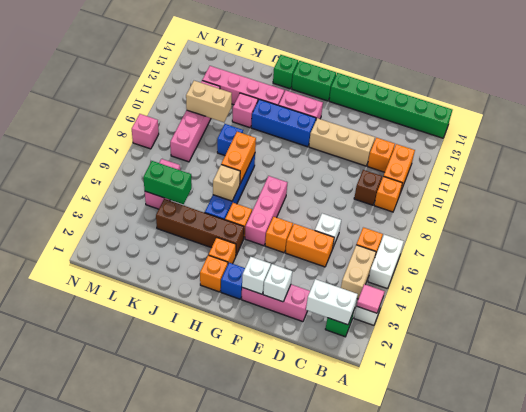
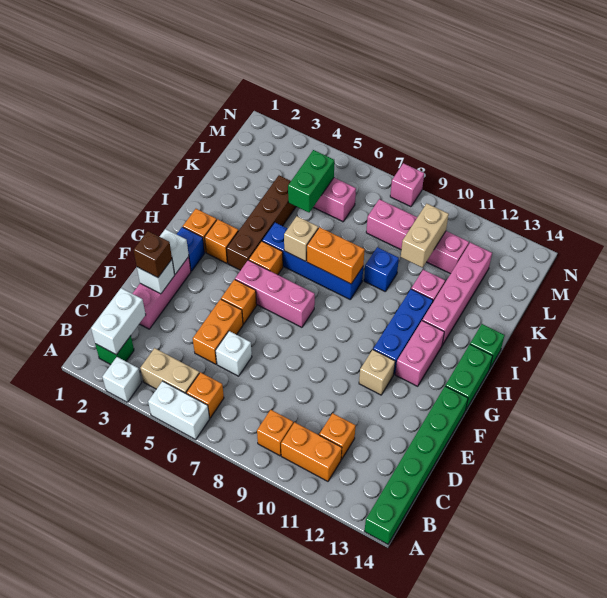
pink 1x1 tile [357,284,385,313] -> none
brown 1x1 brick [354,170,382,205] -> brown 1x1 brick moved to [134,231,172,278]
tan 1x3 brick [309,118,375,166] -> tan 1x1 brick [359,350,395,395]

